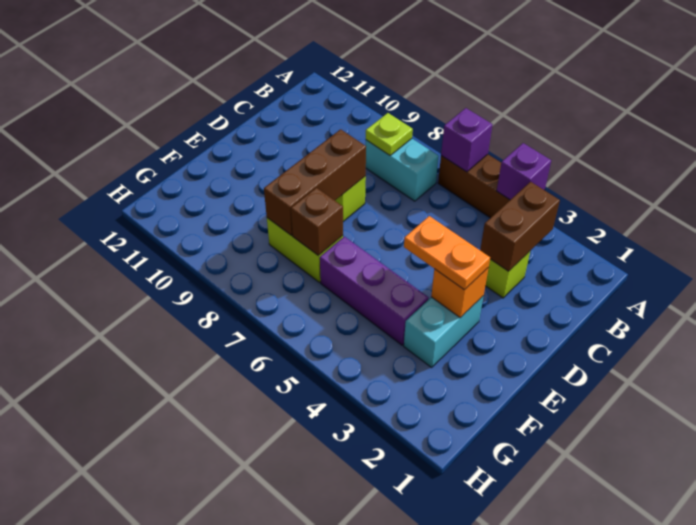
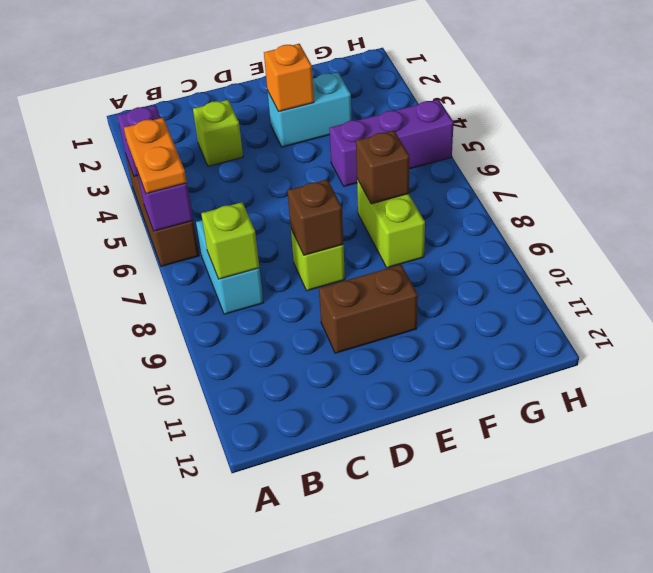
brown 1x2 brick [480,182,560,271] -> brown 1x2 brick moved to [319,265,418,353]
lime 1x1 plate [366,113,413,155] -> lime 1x1 brick [201,202,259,279]
brown 1x3 brick [264,129,366,235] -> brown 1x1 brick [287,179,343,255]
orange 1x2 plate [404,216,490,290] -> orange 1x2 plate moved to [124,118,187,194]
purple 1x3 brick [320,237,428,345] -> purple 1x3 brick turned to [329,99,454,186]

